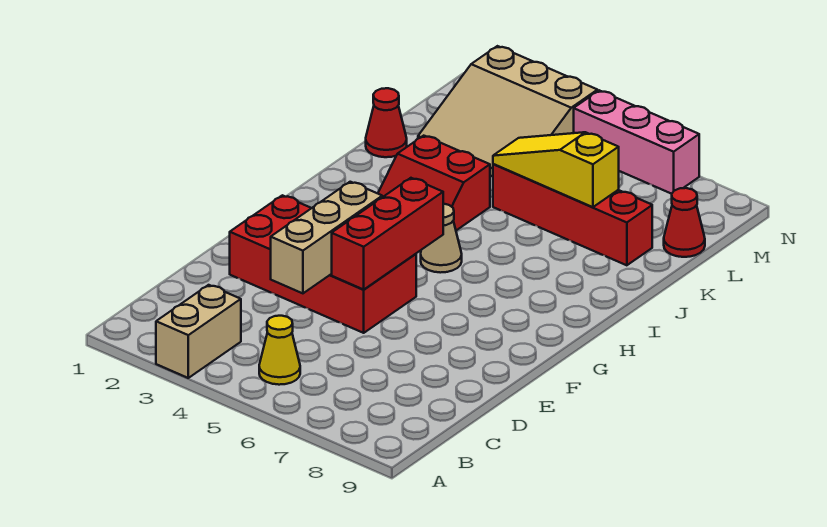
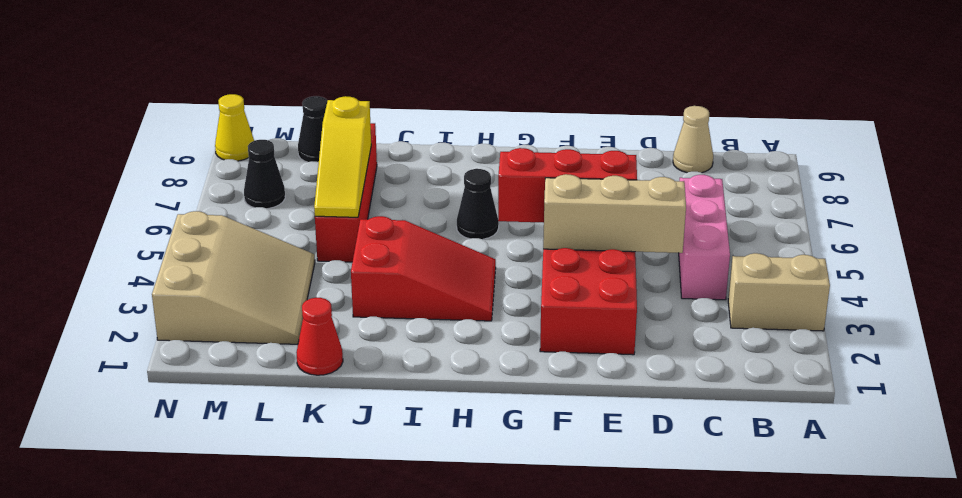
yellow 1x1 cone [259,316,300,385] -> yellow 1x1 cone moved to [215,94,254,161]
tan 1x1 cone [421,204,462,273] -> tan 1x1 cone moved to [673,106,713,173]
none -> black 1x1 cone [457,169,499,239]
red 2x2 slope [378,136,490,230] -> red 2x3 slope [351,216,496,321]
red 1x1 cone [664,188,705,257] -> black 1x1 cone [298,96,327,162]
none -> black 1x1 cone [244,140,285,209]
pink 1x3 brick [574,90,699,194] -> pink 1x3 brick moved to [679,175,730,300]

